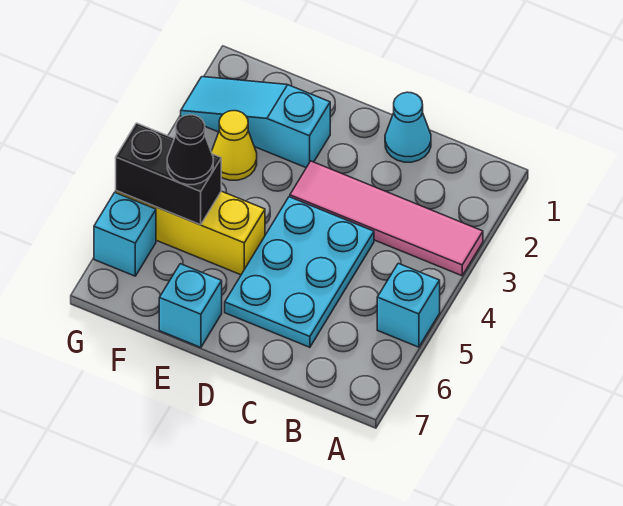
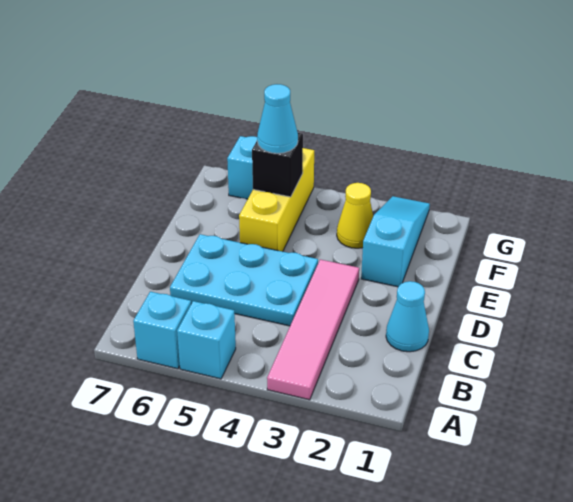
cyan 1x1 brick [159,264,222,348] -> cyan 1x1 brick moved to [133,292,191,369]
black 1x2 brick [116,123,221,225] -> black 1x1 brick [252,133,303,197]
black 1x1 cone [167,115,213,185] -> cyan 1x1 cone [257,84,298,153]

